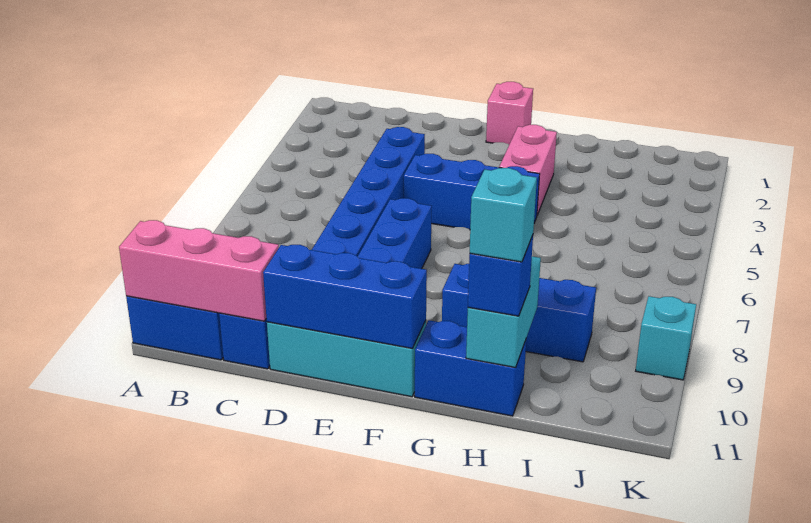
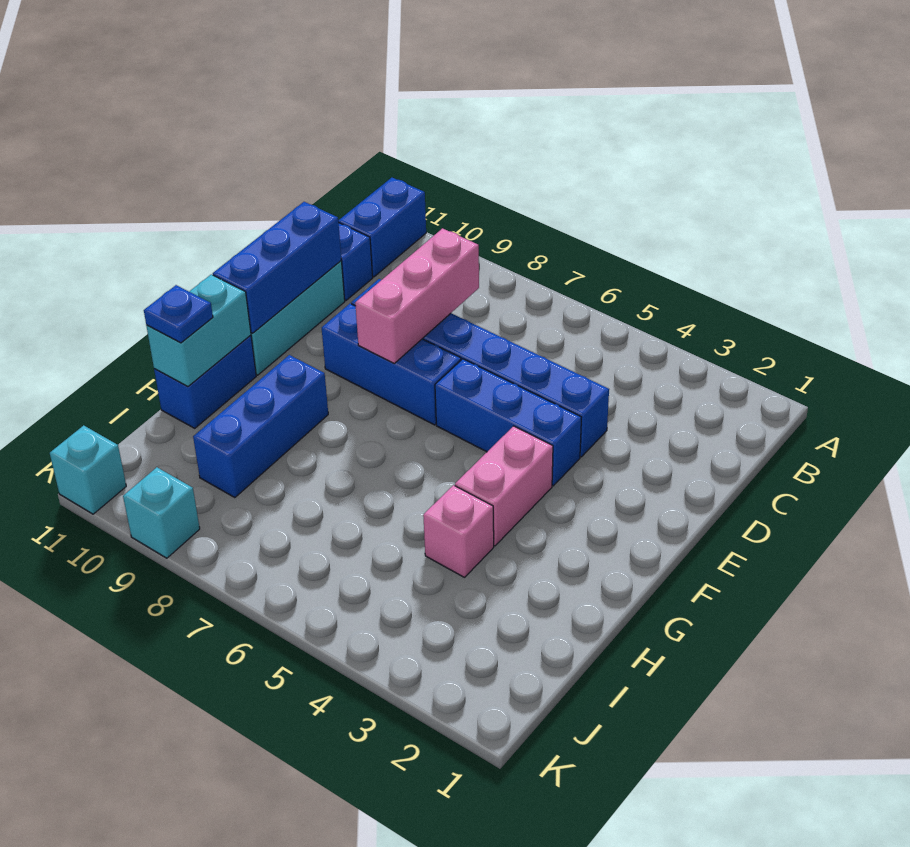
pink 1x3 brick [119,220,279,321] -> pink 1x3 brick moved to [355,228,479,363]
blue 1x3 brick [404,154,540,230] -> blue 1x3 brick turned to [435,359,581,486]
pink 1x1 brick [486,82,533,144] -> pink 1x1 brick moved to [423,485,494,577]
pink 1x2 brick [499,125,557,215] -> pink 1x2 brick turned to [455,426,553,546]
cyan 1x2 brick [466,256,541,368] -> cyan 1x2 brick turned to [146,274,251,386]
blue 1x1 brick [468,235,533,316] -> blue 1x1 plate [144,285,213,343]
cyan 1x1 brick [470,168,537,262] -> cyan 1x1 brick moved to [50,425,126,514]

